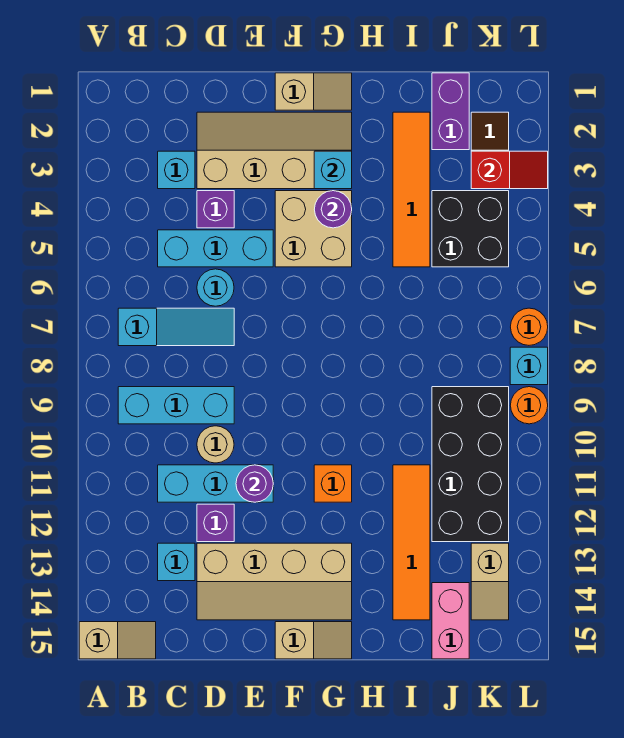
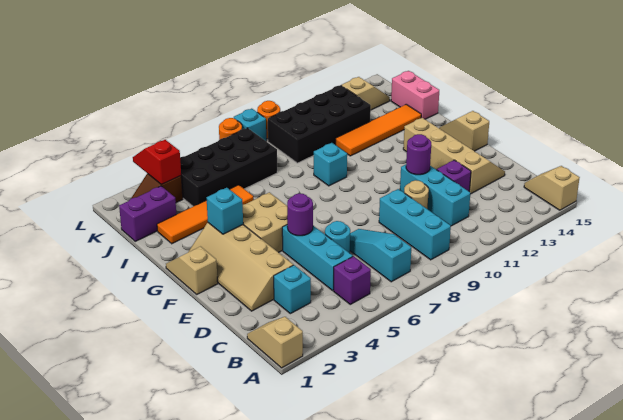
none -> tan 1x2 slope [247,317,303,368]
cyan 1x1 brick [158,543,195,581] -> cyan 1x1 brick moved to [314,143,347,186]
purple 1x1 brick [197,191,234,228] -> purple 1x1 brick moved to [334,256,371,304]
purple 1x1 round brick [314,191,352,228] -> purple 1x1 round brick moved to [287,193,313,236]
orange 1x1 brick [314,465,352,502] -> none
black 2x2 brick [432,191,509,267] -> black 2x4 brick [180,128,277,206]
pink 1x2 brick [432,583,469,659] -> pink 1x2 brick turned to [391,71,439,119]

